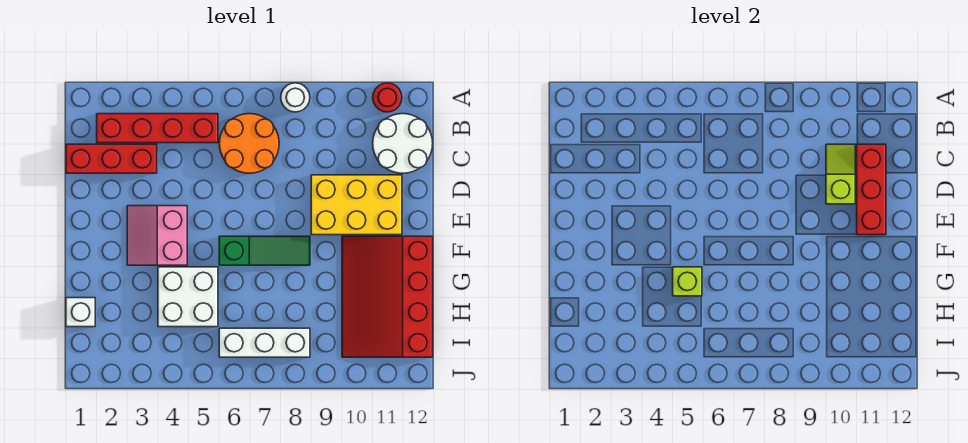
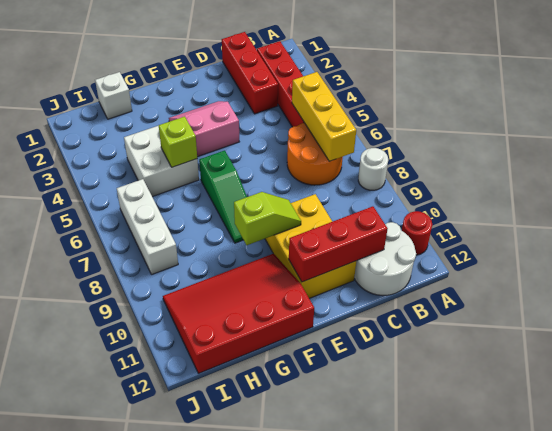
none -> yellow 1x3 brick [292,72,356,161]
lime 1x2 slope [826,144,855,204] -> lime 1x2 slope moved to [234,192,301,245]

